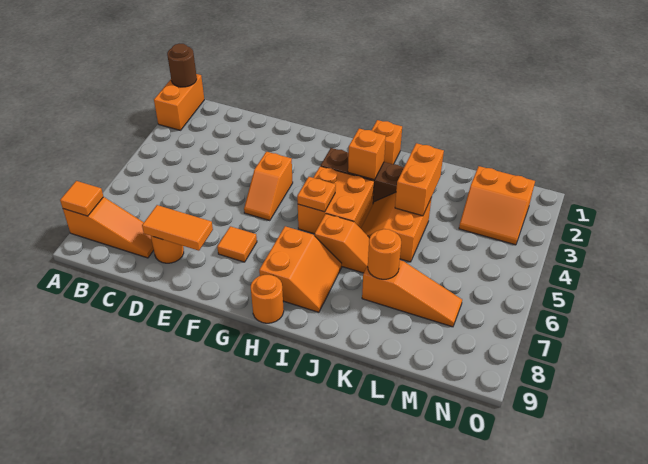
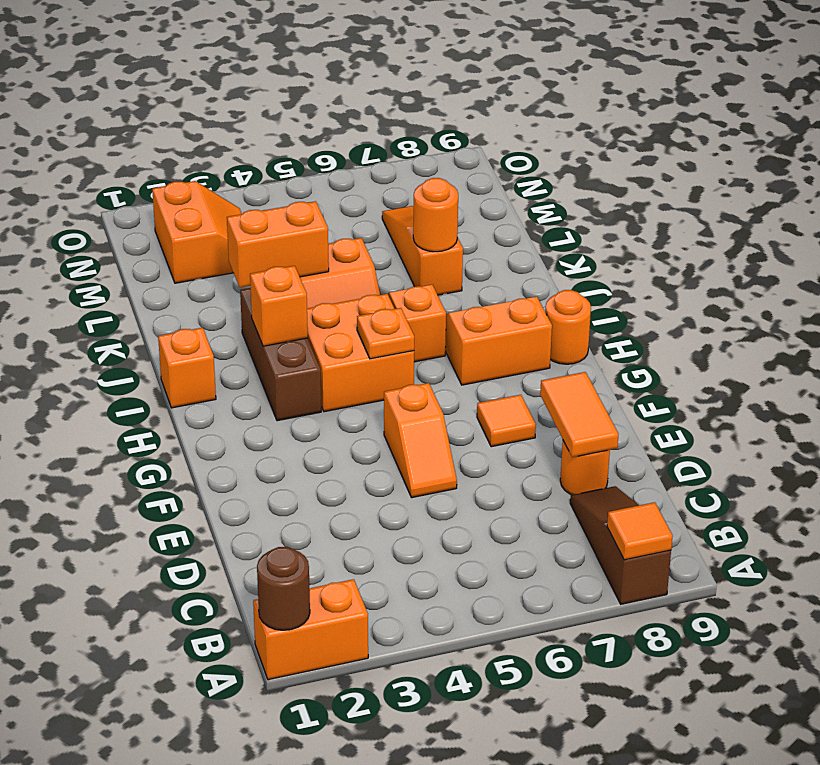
orange 1x3 slope [63,197,154,258] -> brown 1x3 slope [570,486,671,604]
orange 1x2 slope [244,152,293,221] -> orange 1x2 slope turned to [384,383,457,498]

